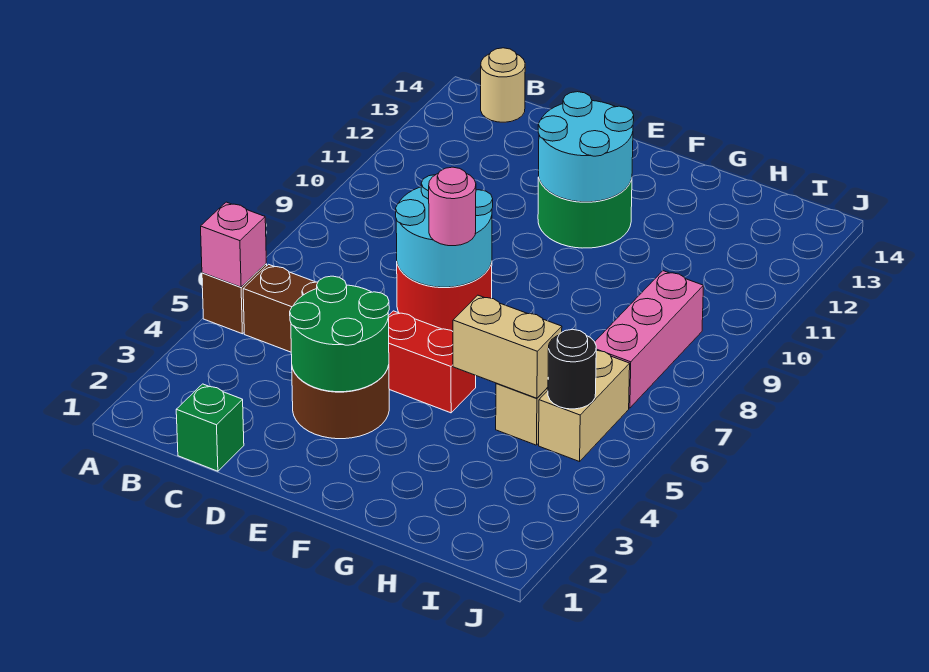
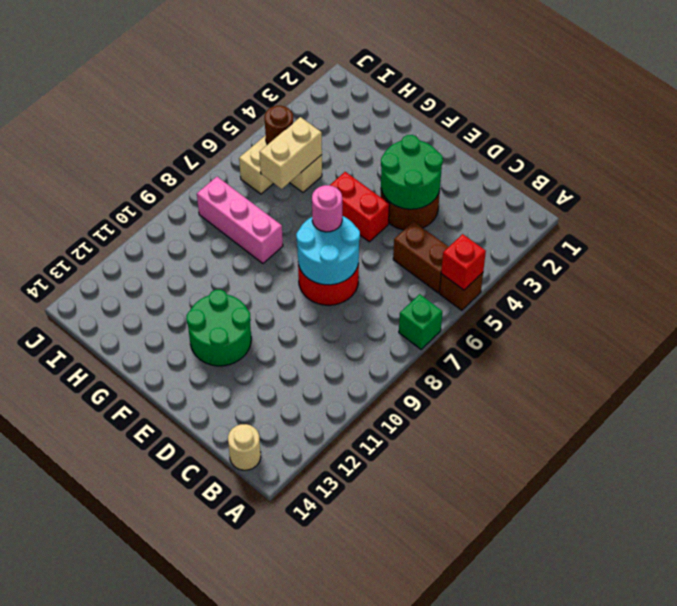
pink 1x1 brick [201,202,266,287] -> red 1x1 brick [441,234,486,290]
green 1x1 brick [176,384,244,471] -> green 1x1 brick moved to [399,294,442,349]
cyan 2x2 round brick [538,92,634,202] -> none
tan 1x2 brick [453,295,562,398] -> tan 1x2 brick turned to [259,117,322,189]
black 1x1 round brick [548,329,596,409] -> brown 1x1 round brick [265,106,293,145]
pink 1x3 brick [595,271,703,408] -> pink 1x3 brick turned to [197,177,283,263]

